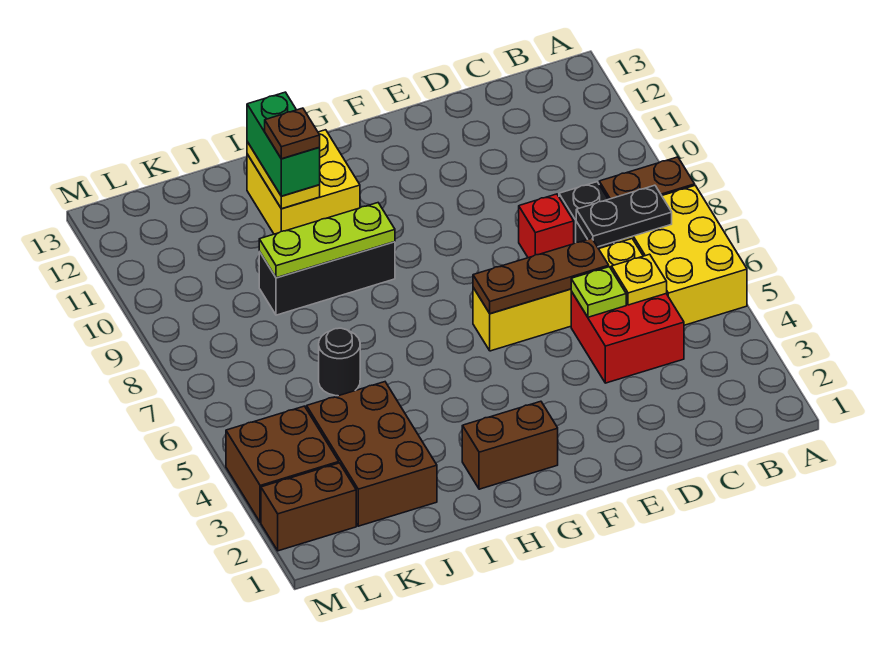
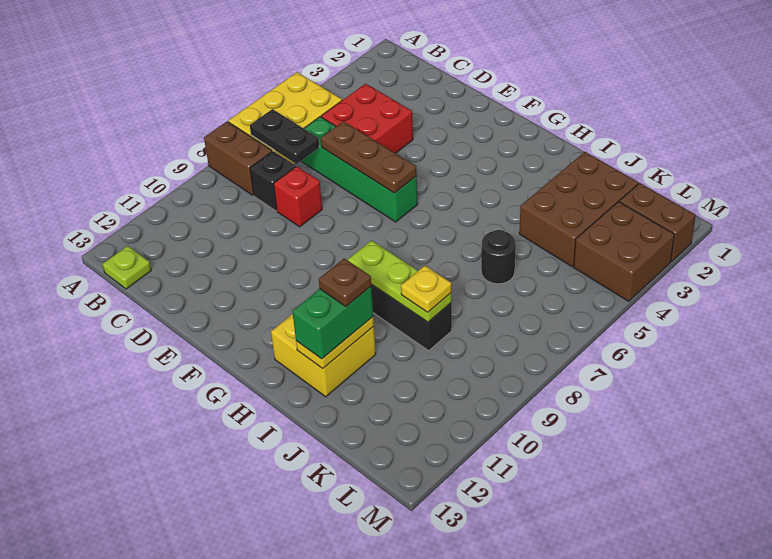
yellow 1x1 plate [611,254,667,305] -> yellow 1x1 plate moved to [401,266,451,312]
yellow 1x4 brick [473,239,643,351] -> green 1x4 brick [301,117,418,222]
lime 1x1 plate [571,267,626,317] -> lime 1x1 plate moved to [103,246,151,289]
brown 1x2 brick [462,401,558,489] -> none

